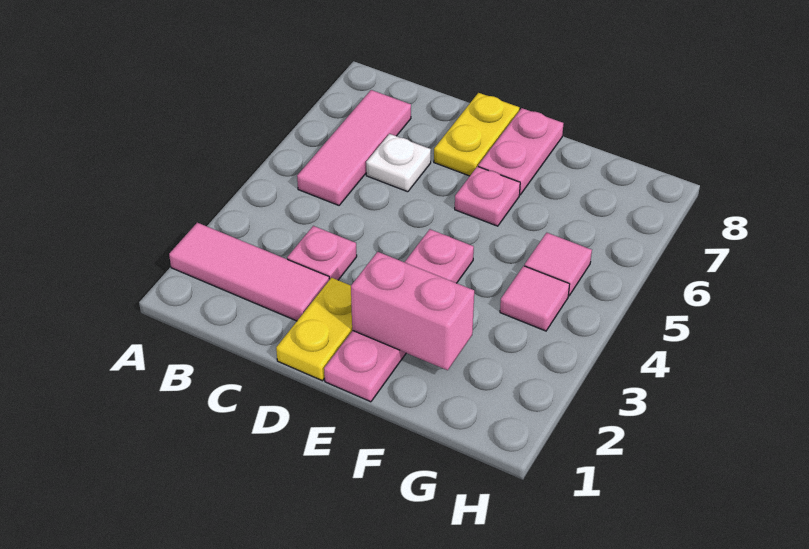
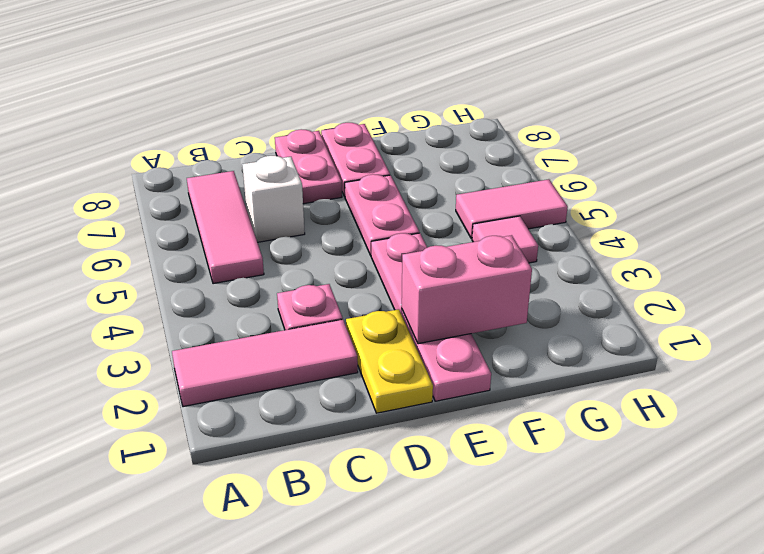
white 1x1 plate [366,134,431,192] -> white 1x1 brick [242,156,305,242]
yellow 1x2 plate [434,93,519,176] -> pink 1x2 plate [275,129,342,204]
pink 1x1 plate [455,166,520,226] -> pink 1x2 plate [345,174,419,255]
pink 1x1 tile [525,233,592,296] -> pink 1x2 tile [456,179,568,239]

